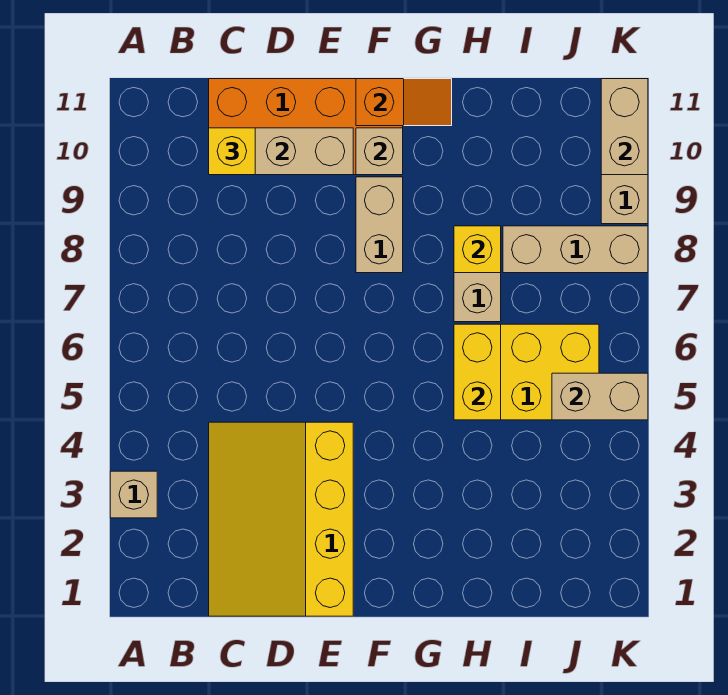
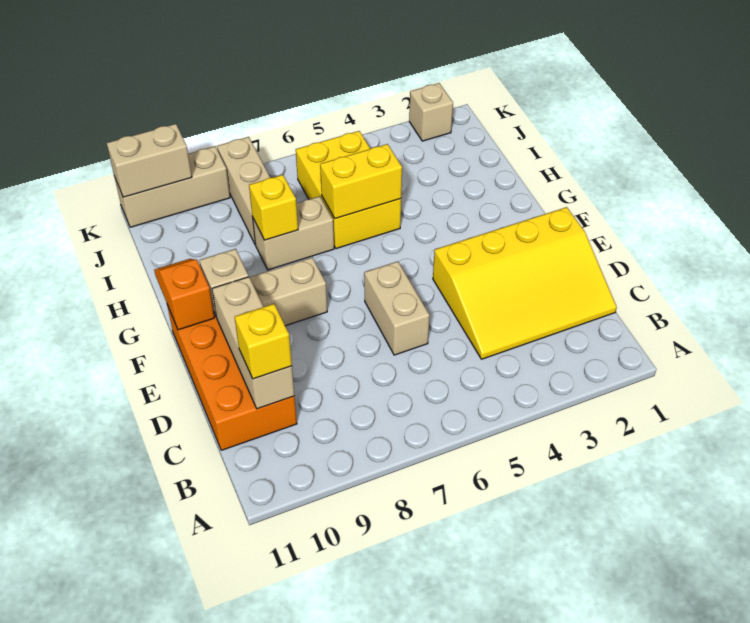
tan 1x1 brick [110,471,157,518] -> tan 1x1 brick moved to [409,83,453,141]
tan 1x2 brick [552,373,648,420] -> tan 1x2 brick moved to [364,261,430,355]

